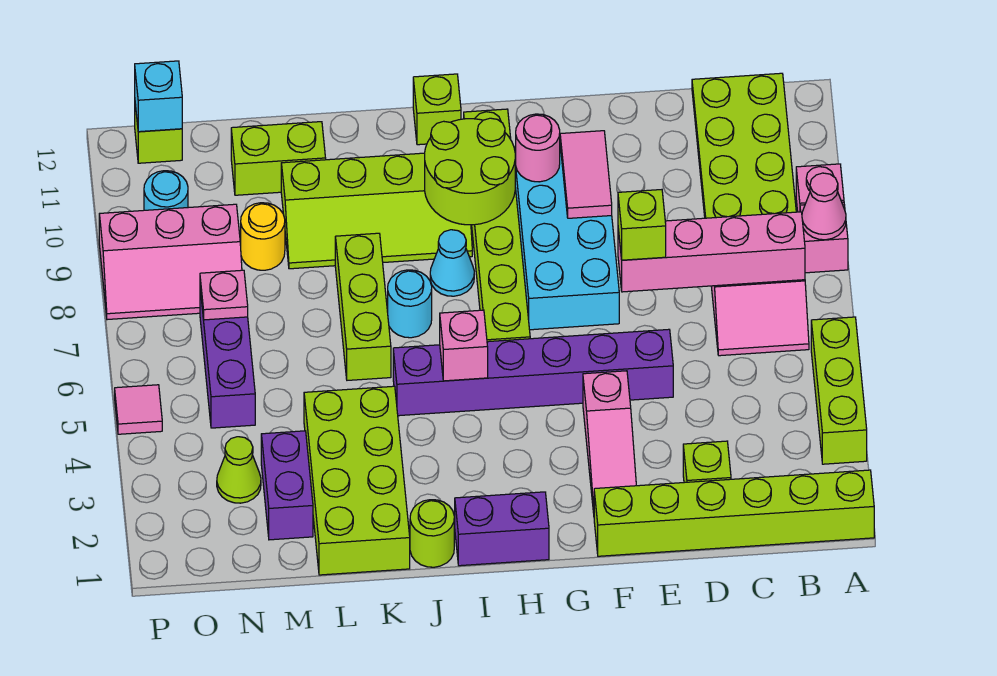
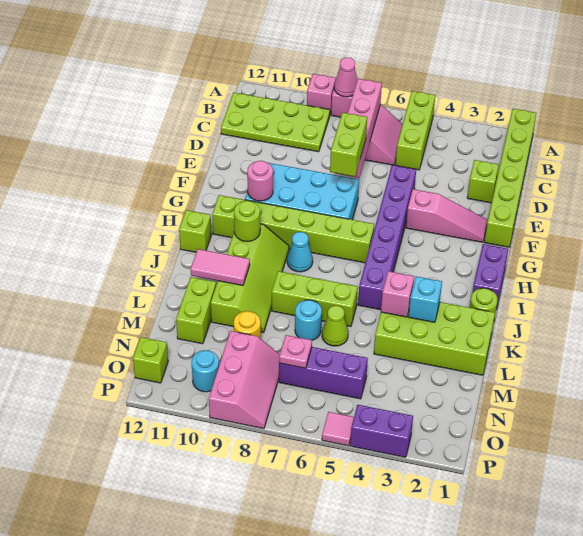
lime 1x3 brick [811,317,867,464] -> lime 1x3 brick turned to [395,91,435,170]
lime 1x1 brick [618,190,666,260] -> lime 1x2 brick [330,112,367,177]
pink 1x2 tile [560,131,612,218] -> pink 1x2 tile moved to [191,249,250,286]
lime 2x2 round brick [425,118,515,225] -> lime 1x1 round brick [234,201,260,242]
pink 1x1 brick [440,310,488,381] -> pink 1x1 brick moved to [381,271,414,317]
cyan 1x1 round brick [388,270,432,338] -> cyan 1x1 round brick moved to [295,300,322,340]
purple 1x2 brick [261,431,313,540] -> purple 1x2 brick moved to [350,405,413,457]
lime 1x1 cone [217,437,261,503] -> lime 1x1 cone moved to [322,306,348,346]
cyan 1x1 brick [135,61,182,132] -> cyan 1x1 brick moved to [409,276,442,322]

